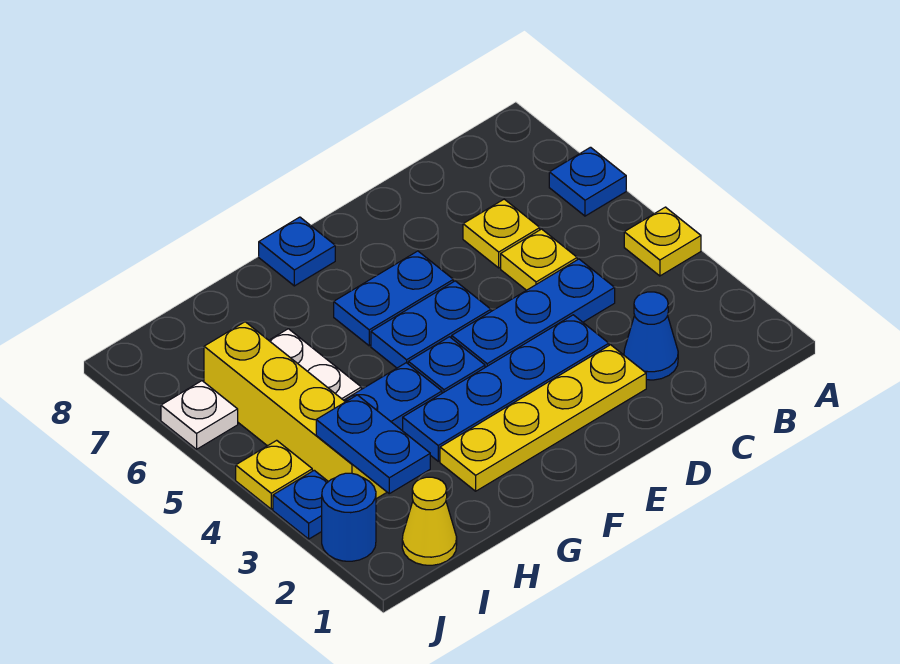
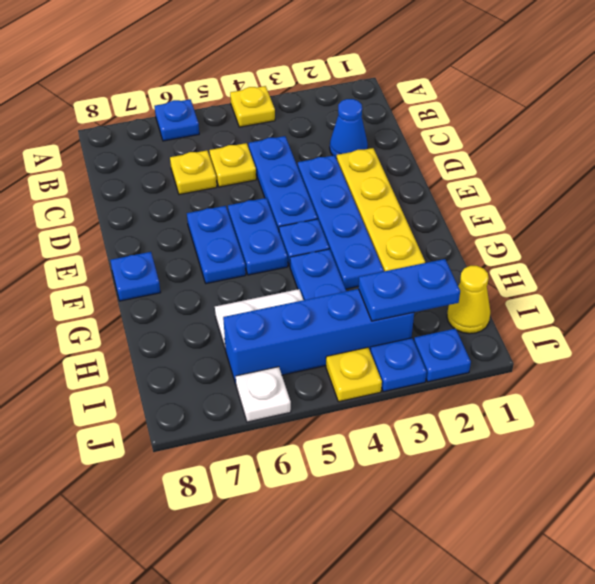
yellow 1x4 brick [204,322,387,499] -> blue 1x4 brick [223,289,414,384]
blue 1x1 round brick [322,473,376,561] -> blue 1x1 plate [414,329,471,382]

